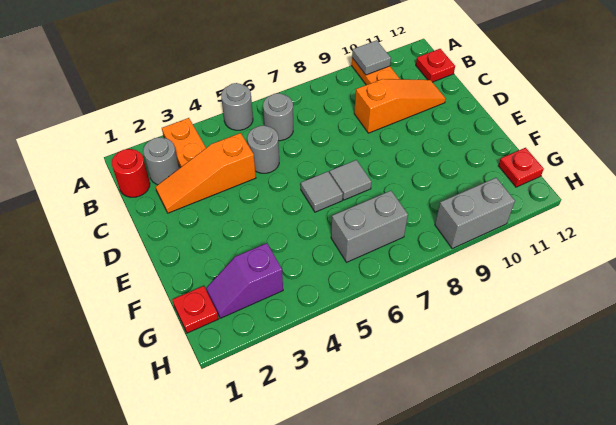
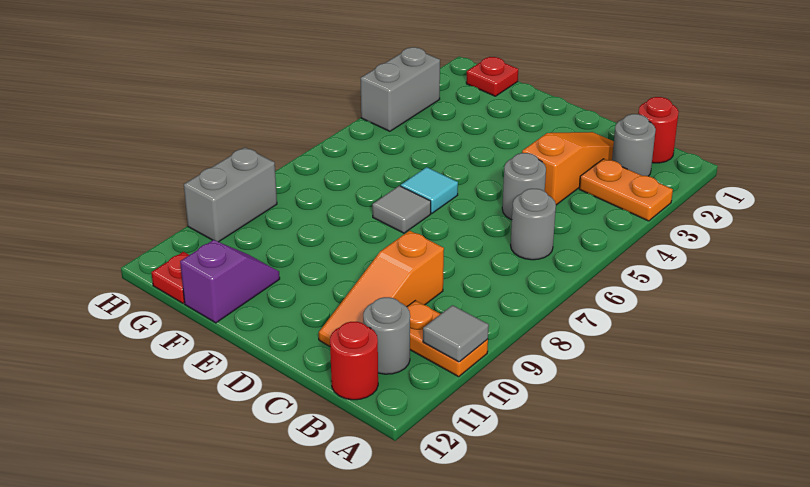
grey 1x1 round brick [221,83,253,130] -> grey 1x1 round brick moved to [363,297,410,374]
red 1x1 plate [416,49,455,82] -> red 1x1 round brick [330,322,378,400]
grey 1x1 tile [301,172,343,212] -> cyan 1x1 tile [401,167,458,213]
purple 1x2 slope [206,243,283,318] -> purple 1x2 slope moved to [180,240,280,323]
grey 1x2 brick [331,191,408,262] -> grey 1x2 brick moved to [361,47,440,131]

